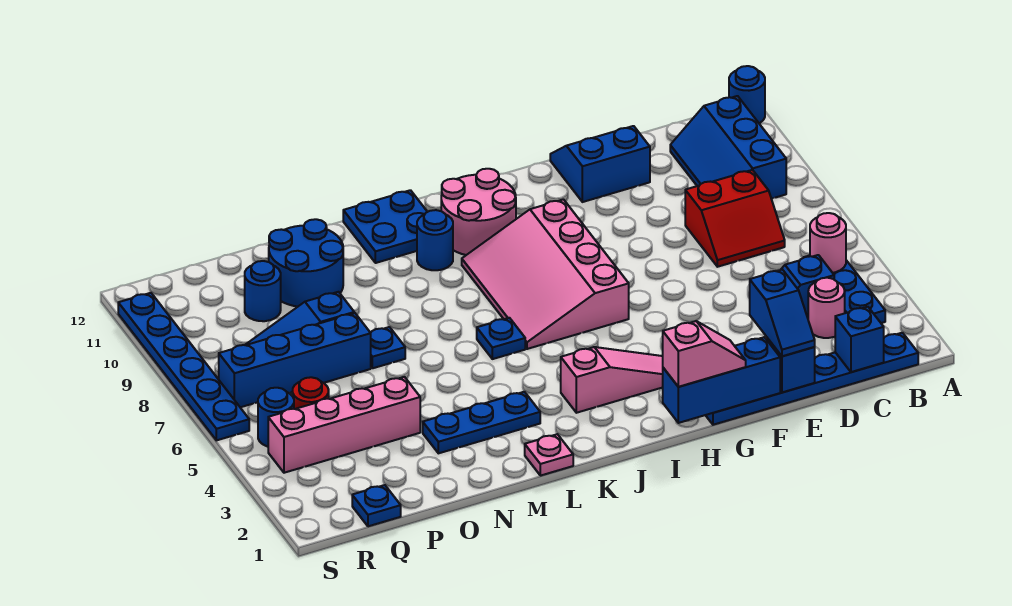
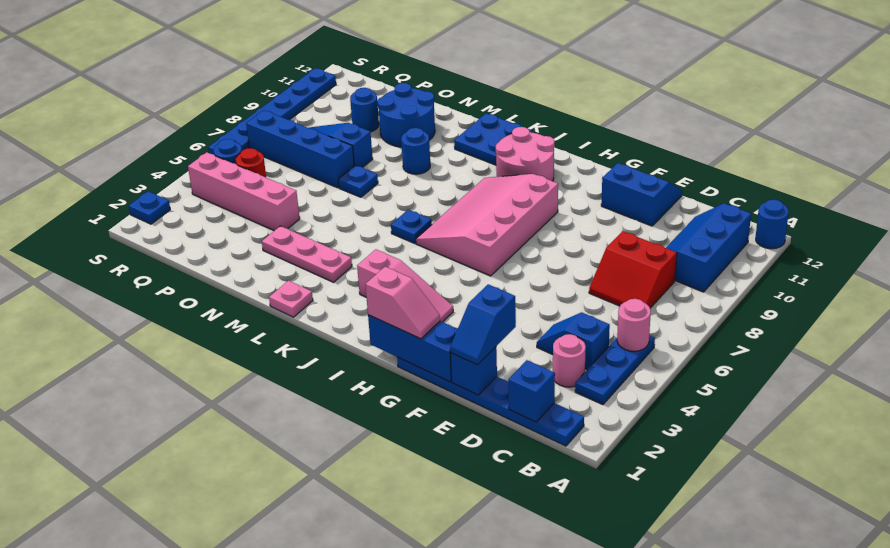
blue 1x1 round brick [417,210,453,270] -> blue 1x1 round brick moved to [401,128,430,174]
blue 1x3 plate [423,392,540,453] -> pink 1x3 plate [262,226,352,282]
blue 1x1 plate [352,485,401,526] -> blue 1x1 plate moved to [129,191,170,224]

